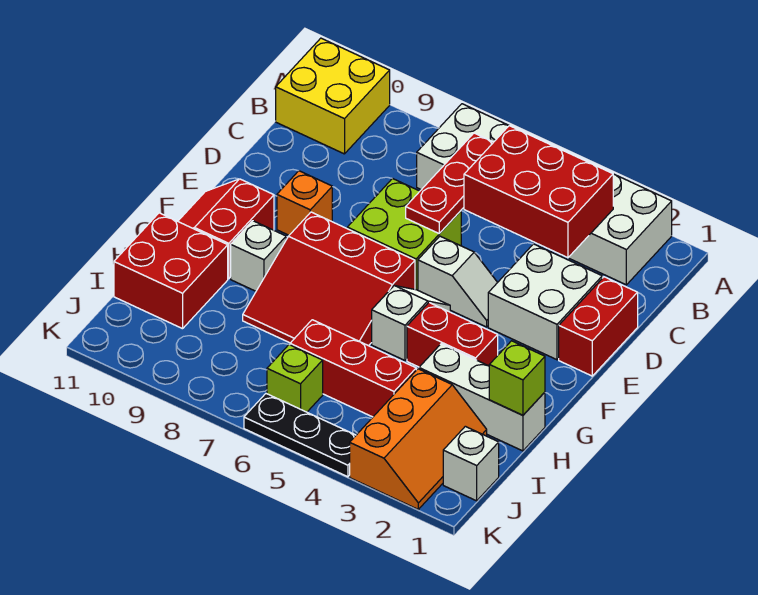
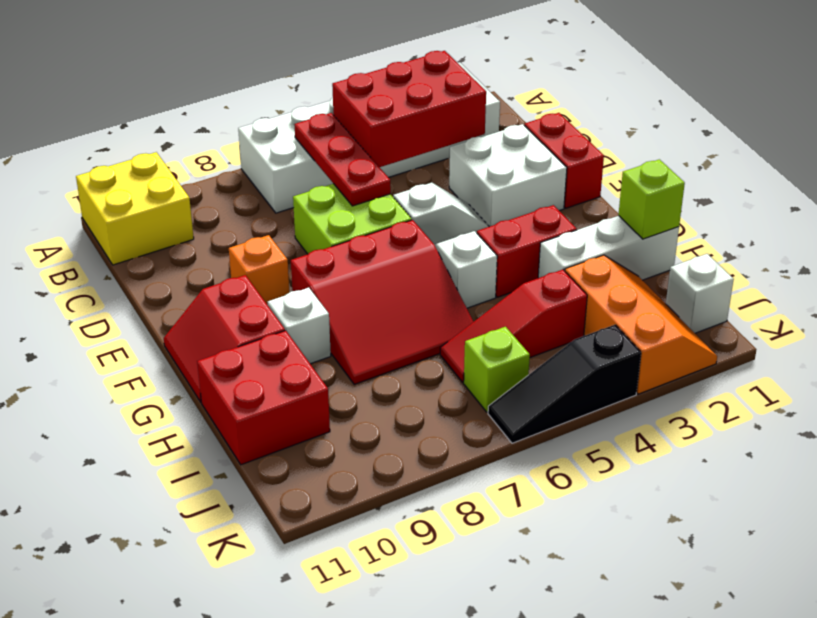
red 1x3 brick [290,320,416,417] -> red 1x3 slope [440,270,587,382]
black 1x3 plate [244,394,356,477] -> black 1x3 slope [488,325,641,443]

